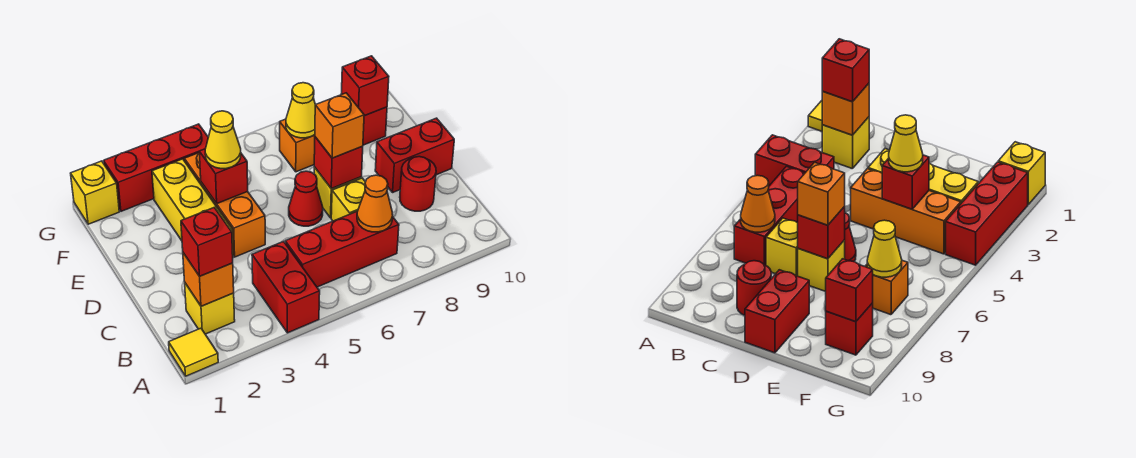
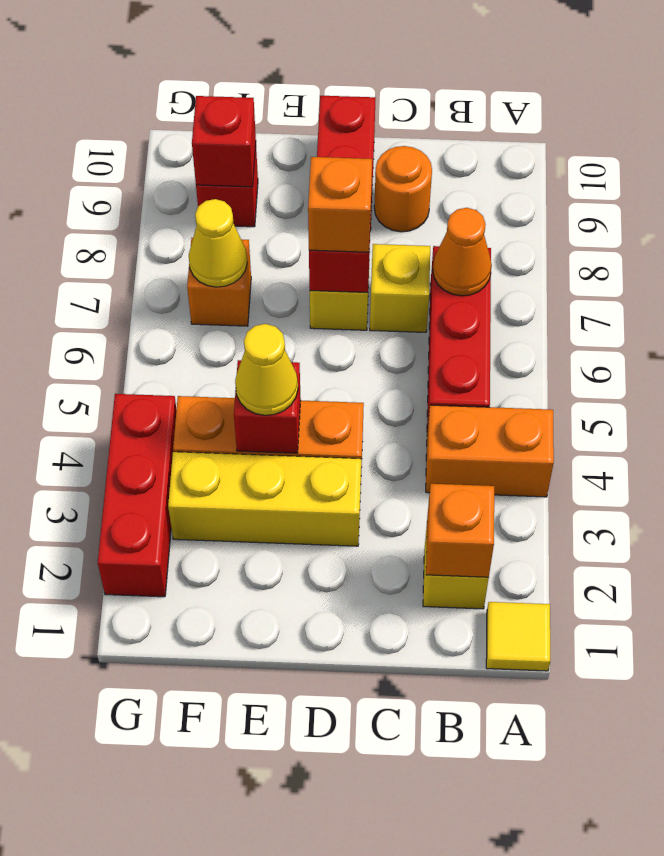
red 1x2 brick [252,241,320,333] -> orange 1x2 brick [426,405,554,497]
red 1x1 brick [181,207,233,276] -> none
red 1x1 round brick [400,157,436,211] -> orange 1x1 round brick [374,146,432,232]
red 1x1 cone [289,171,323,226] -> none
yellow 1x1 brick [71,161,119,224] -> none

